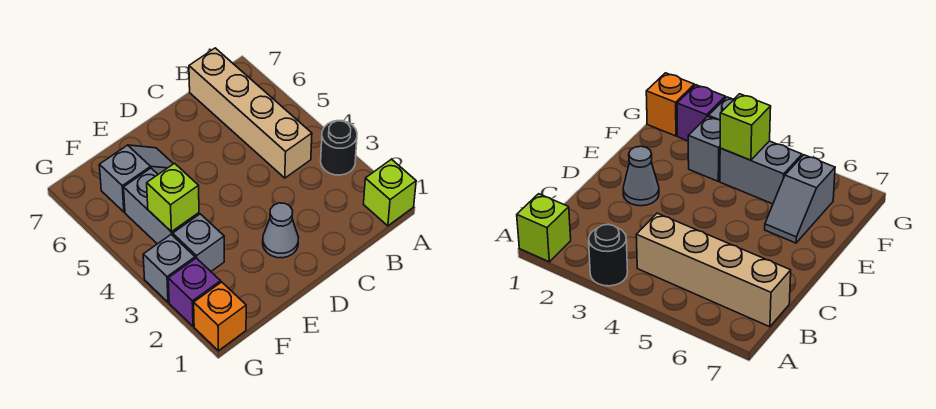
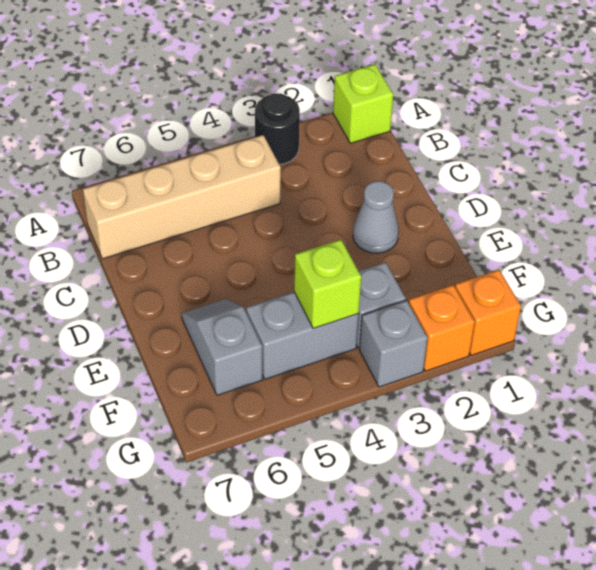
purple 1x1 brick [168,258,221,326] -> orange 1x1 brick [409,285,475,371]

